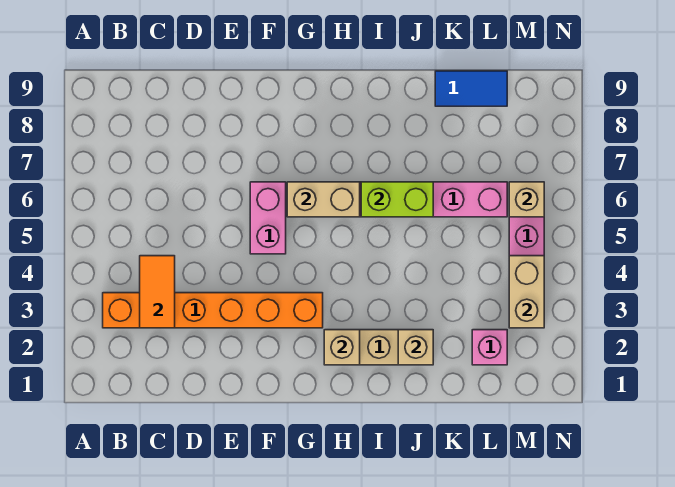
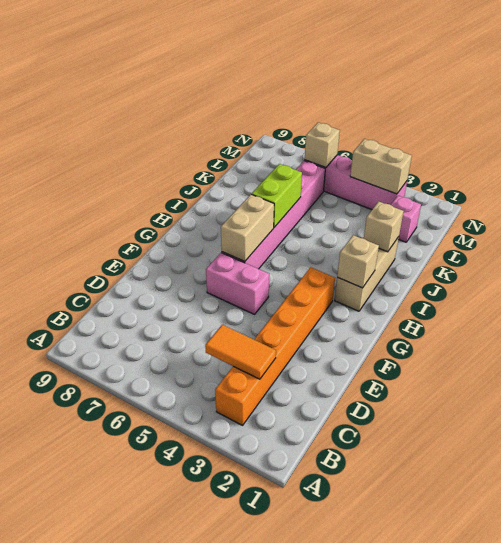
blue 1x2 tile [435,71,507,106] -> none

